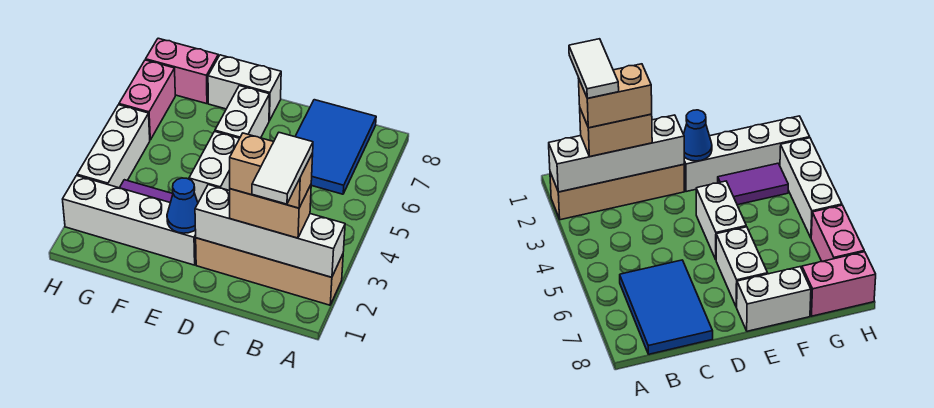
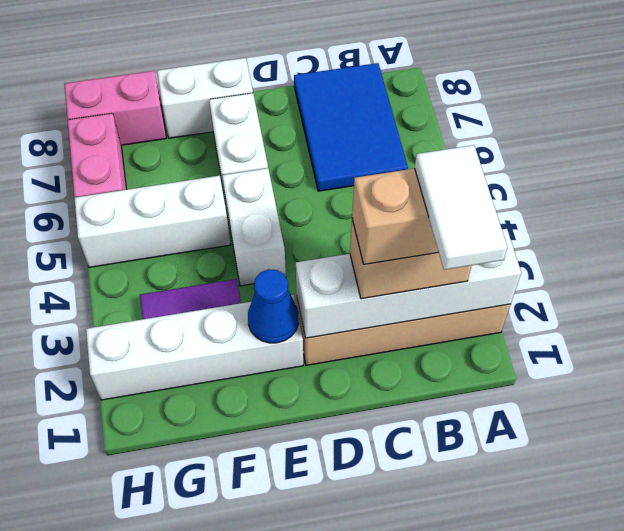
white 1x3 brick [77,105,150,188] -> white 1x3 brick turned to [74,176,231,267]

